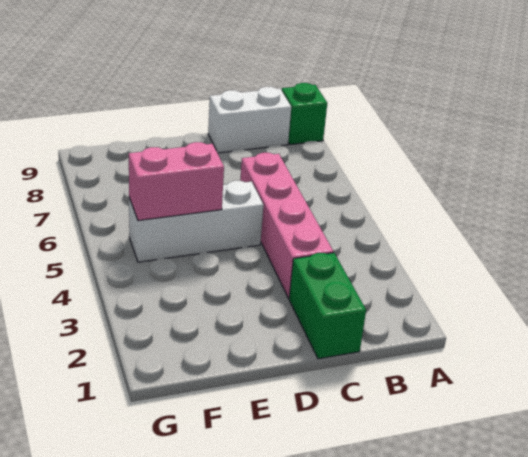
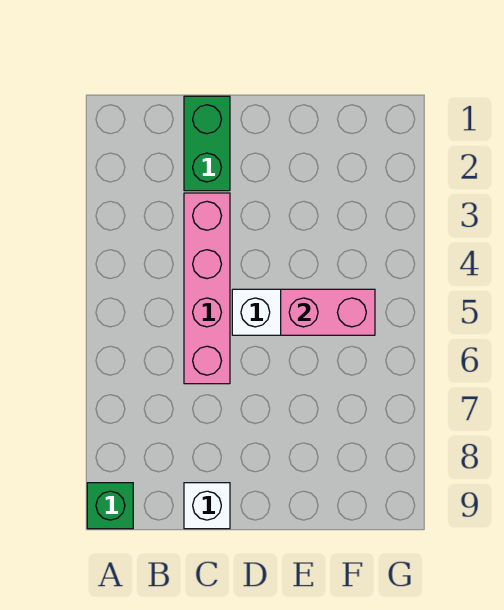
white 1x2 brick [208,87,291,153] -> white 1x1 brick [184,483,230,529]

